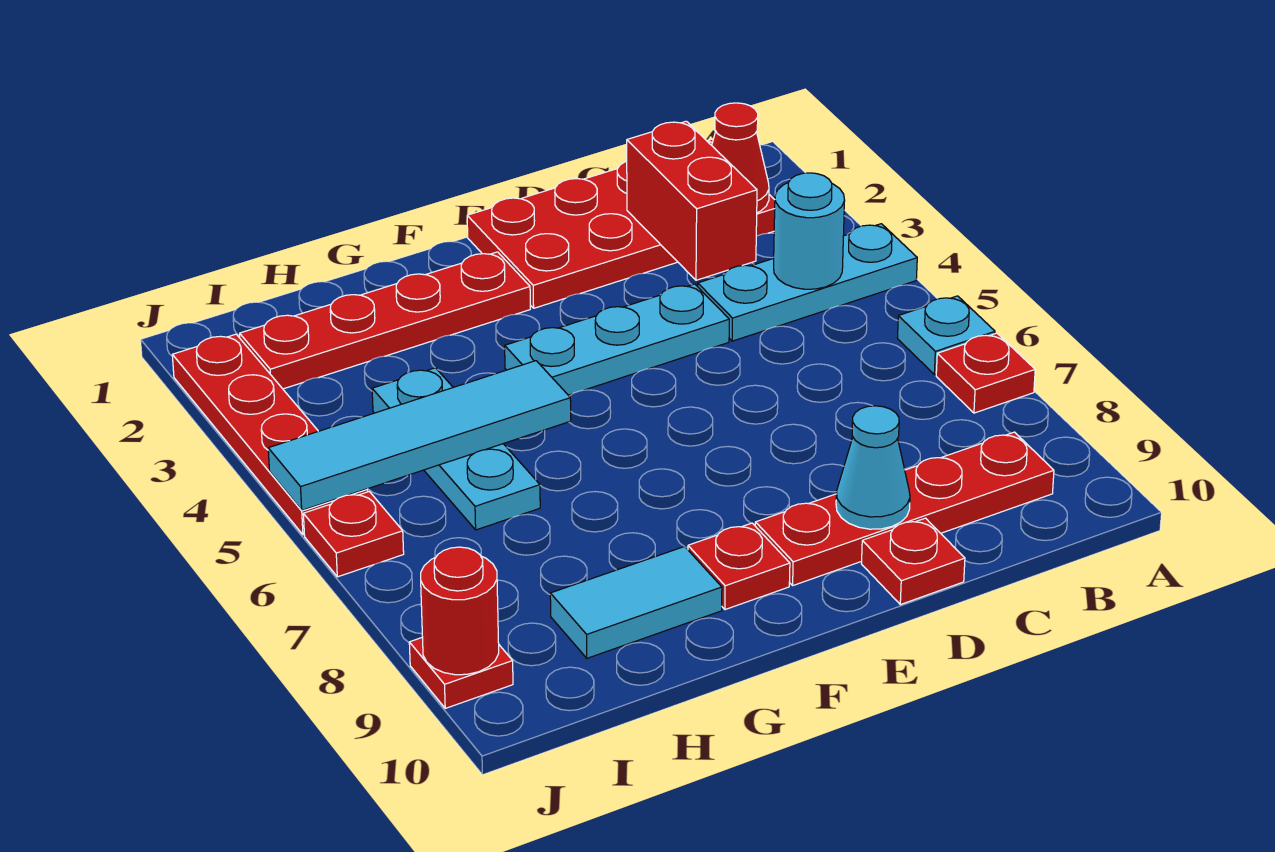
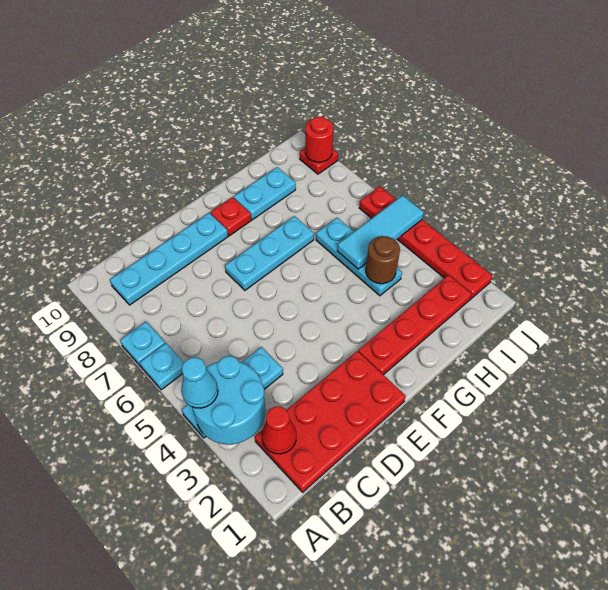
red 1x1 plate [936,333,1035,413] -> cyan 1x1 plate [120,322,165,367]
cyan 1x1 round brick [774,173,845,289] -> cyan 2x2 round brick [192,356,265,444]
red 1x4 plate [755,432,1054,585] -> cyan 1x4 plate [110,213,228,305]
red 1x2 brick [627,121,757,280] -> none
cyan 1x3 plate [505,284,729,395] -> cyan 1x3 plate moved to [225,216,314,290]
cyan 1x1 cone [836,406,910,529] -> cyan 1x1 cone moved to [181,357,218,408]
red 1x1 plate [862,518,965,605] -> none
cyan 1x4 tile [268,361,571,510] -> cyan 1x3 tile [337,195,424,269]
cyan 1x2 tile [550,547,722,658] -> cyan 1x2 plate [234,167,296,220]
none -> brown 1x1 round brick [366,236,400,284]

